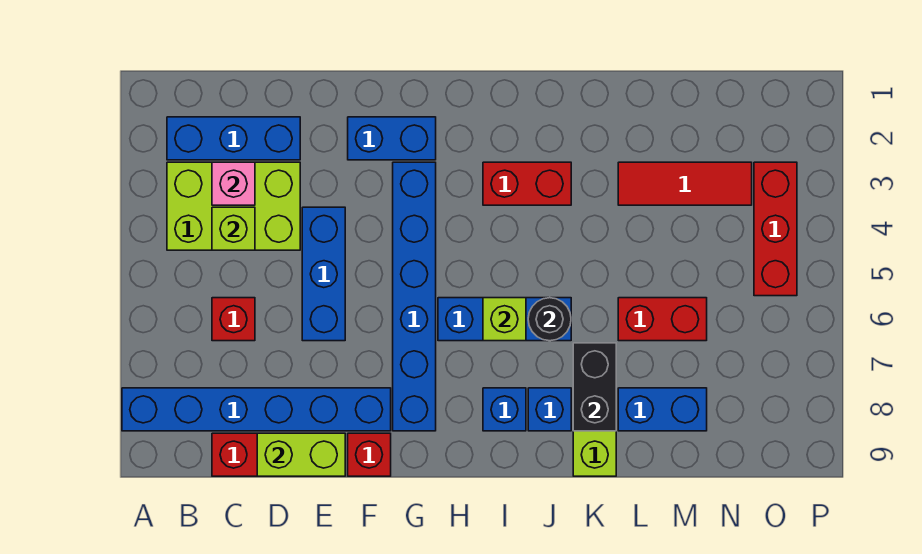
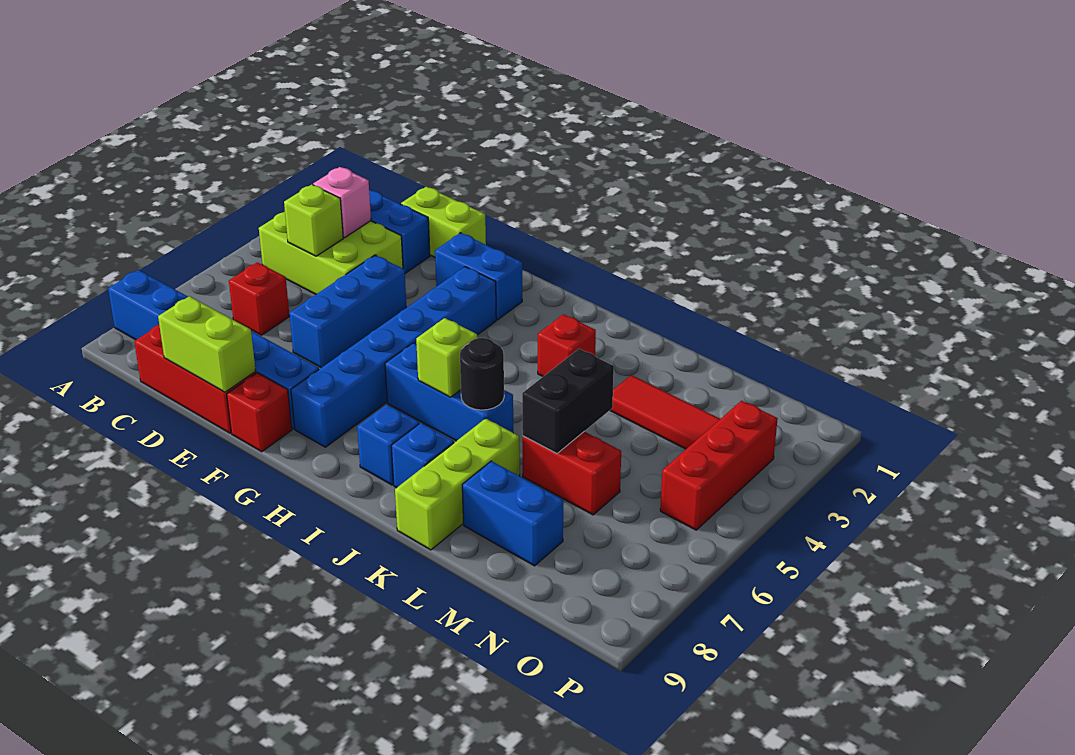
none -> lime 1x2 brick [401,187,486,257]
red 1x2 brick [483,162,571,205] -> red 1x1 brick [538,314,596,376]
black 1x2 brick [573,343,616,431] -> black 1x2 brick moved to [522,349,614,453]

